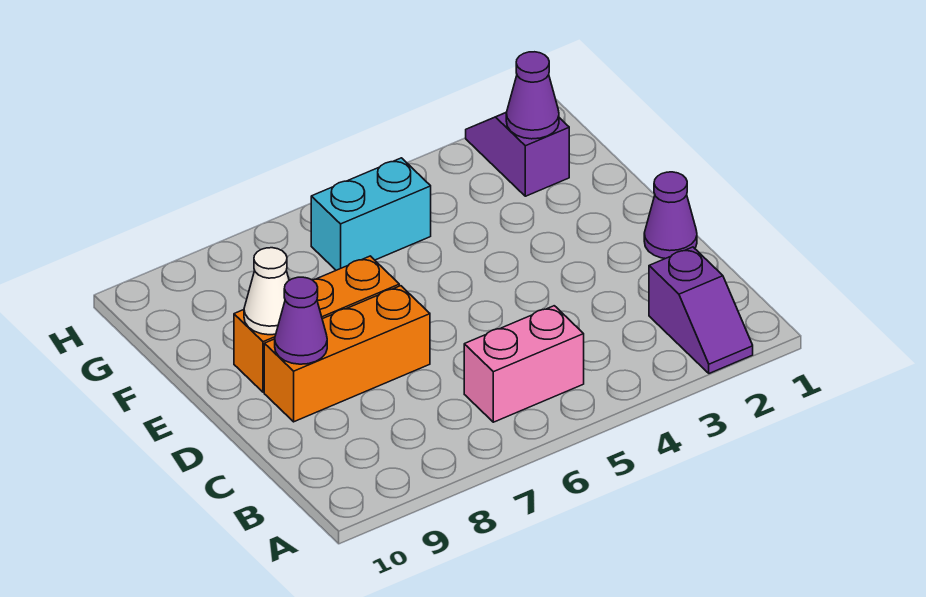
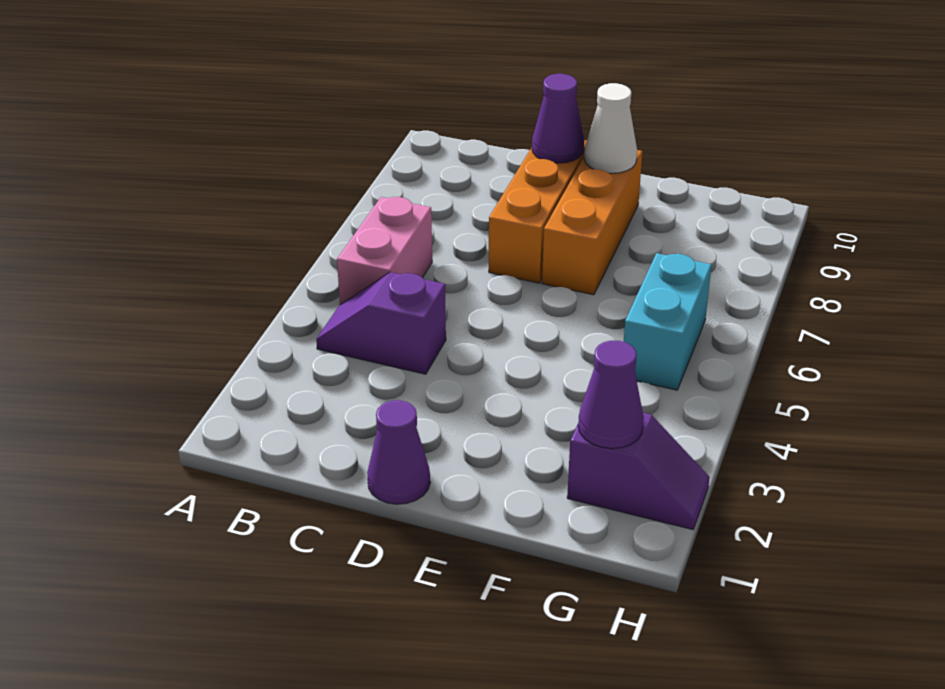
purple 1x2 slope [649,247,753,373] -> purple 1x2 slope moved to [316,272,446,374]

